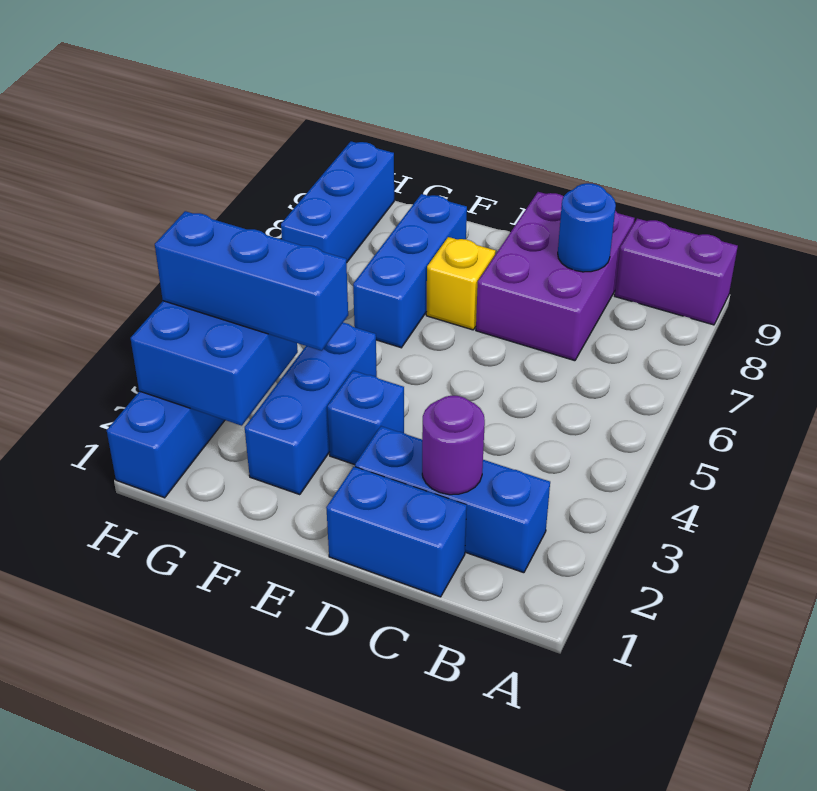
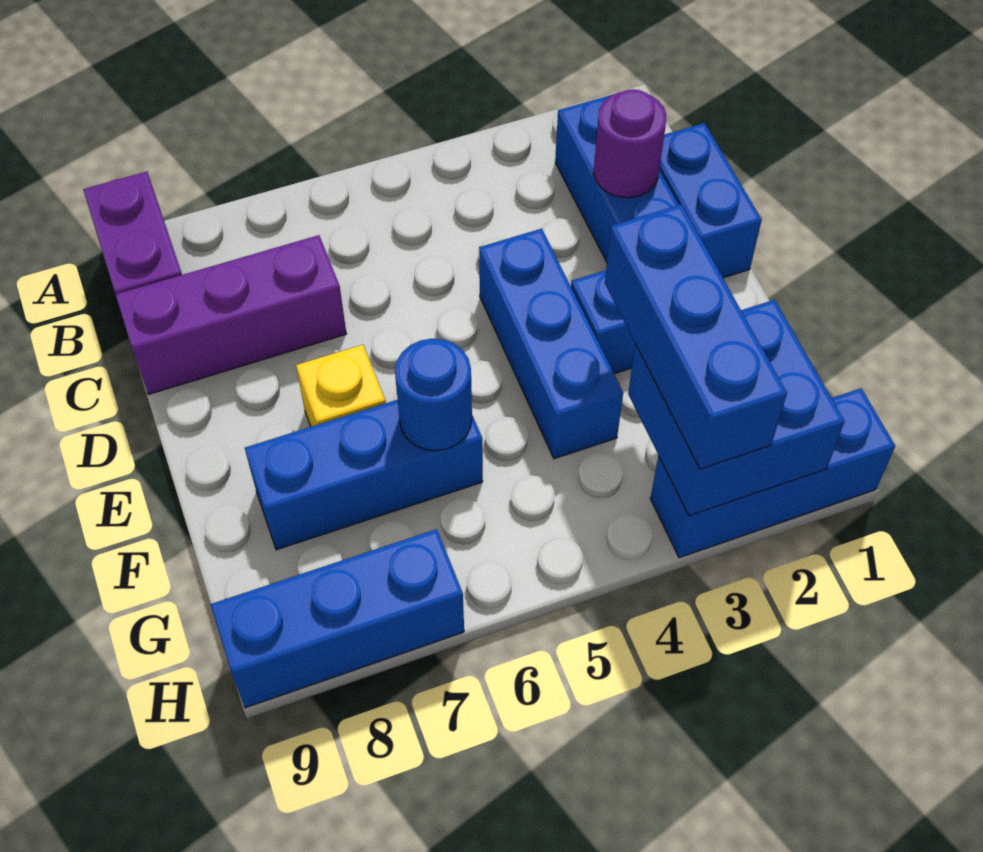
purple 2x3 brick [476,192,635,361] -> purple 1x3 brick [116,235,346,394]
blue 1x1 round brick [558,183,616,272] -> blue 1x1 round brick moved to [395,339,472,451]
blue 1x3 brick [245,322,377,495] -> blue 1x3 brick turned to [479,228,623,459]

